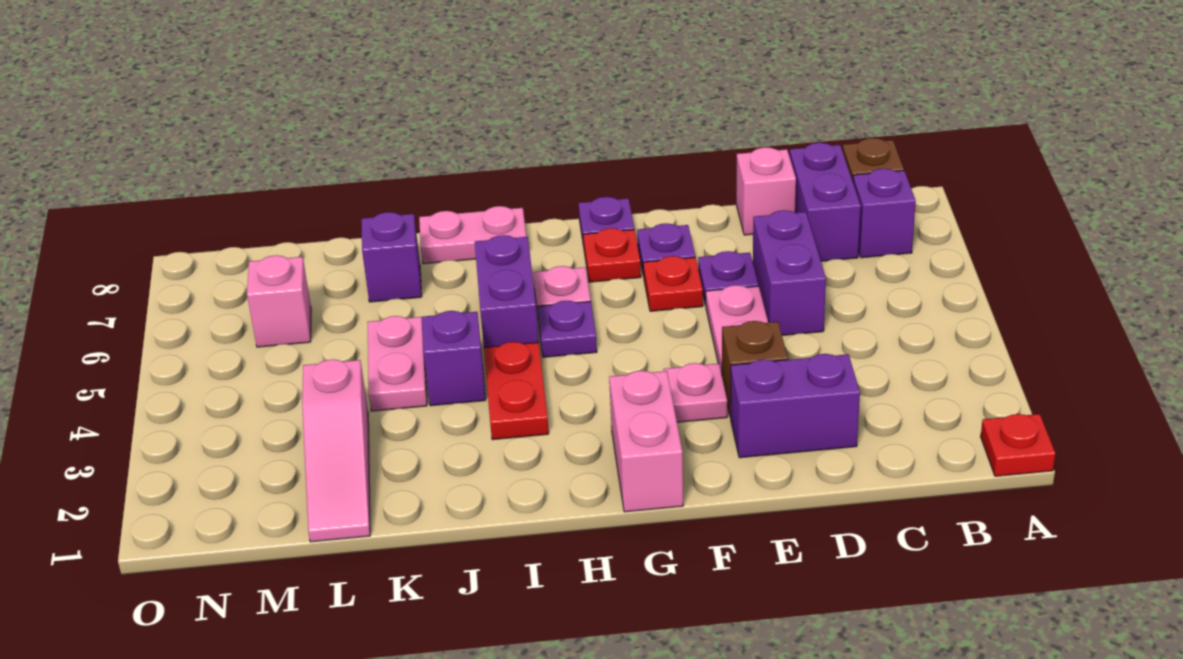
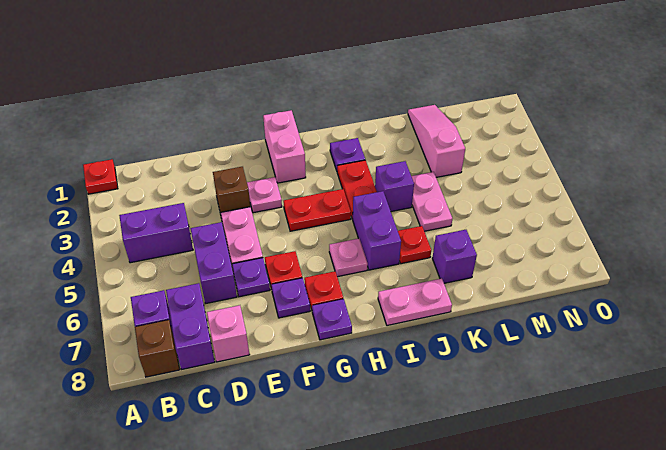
purple 1x2 brick [731,354,860,458] -> purple 1x2 brick moved to [119,203,193,263]
none -> red 1x2 plate [283,189,351,231]
purple 1x1 plate [537,301,597,357] -> purple 1x1 plate moved to [330,138,365,171]
none -> red 1x1 plate [398,226,431,264]
pink 1x1 brick [247,255,311,347] -> none

